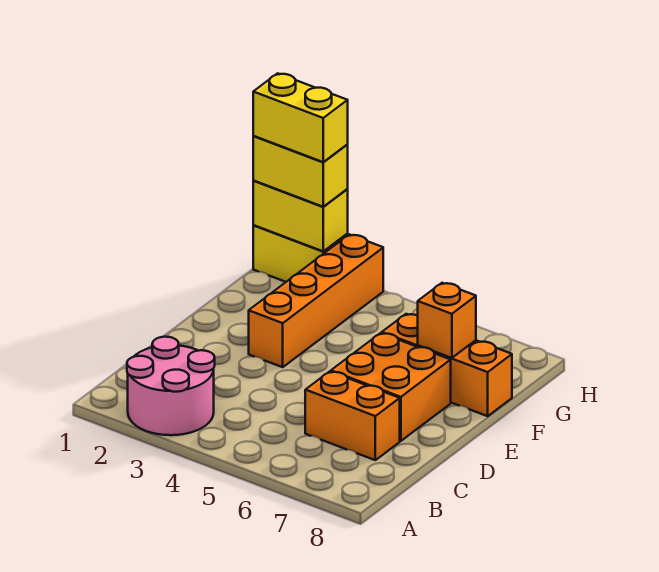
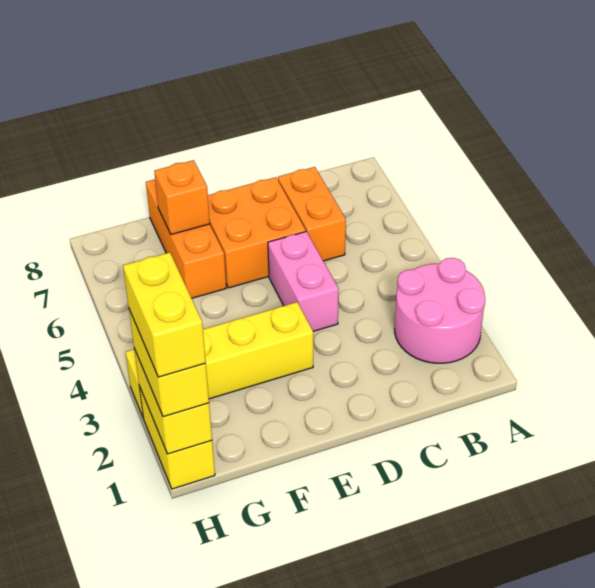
none -> pink 1x2 brick [268,232,339,331]
orange 1x4 brick [249,234,383,367] -> yellow 1x4 brick [126,302,313,418]

